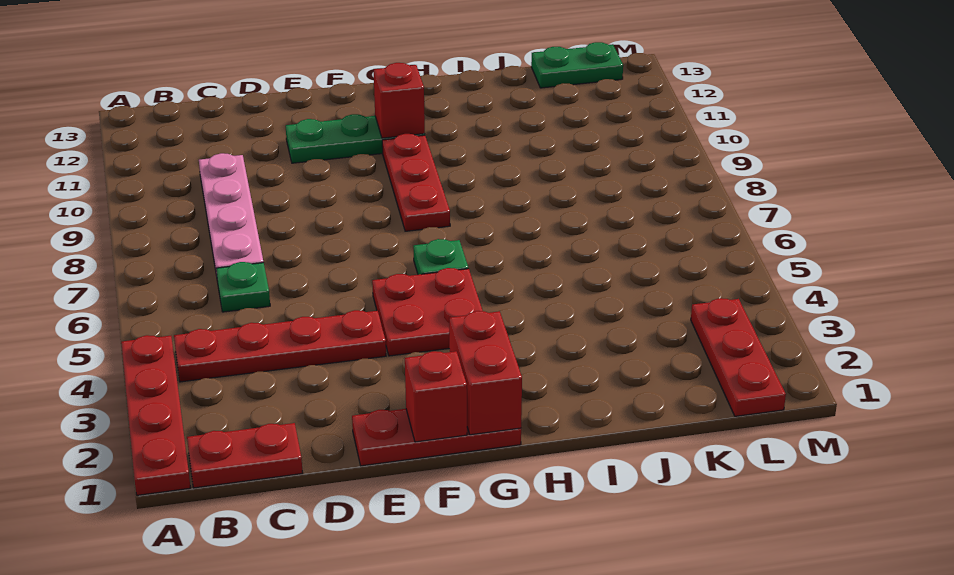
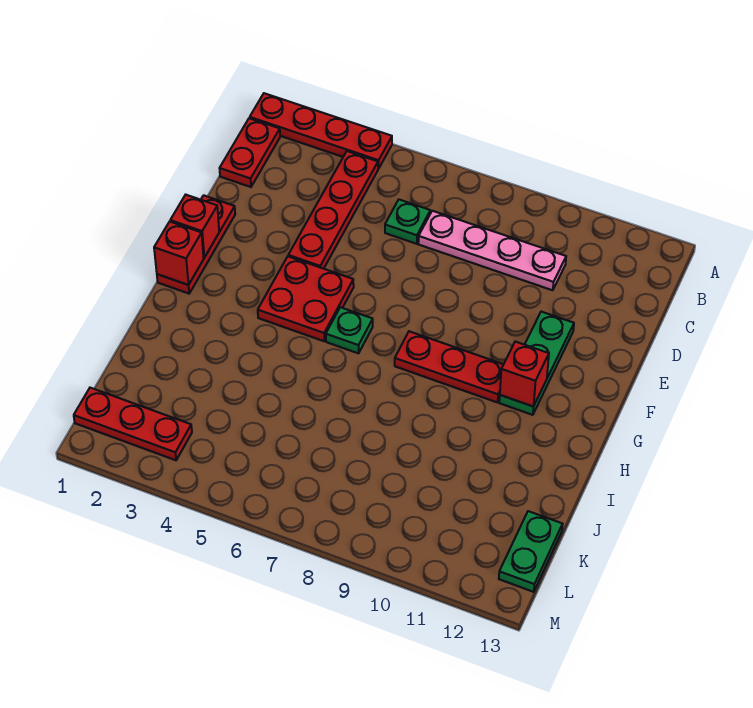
red 1x2 brick [449,311,522,435] -> red 1x1 brick [154,222,204,285]

